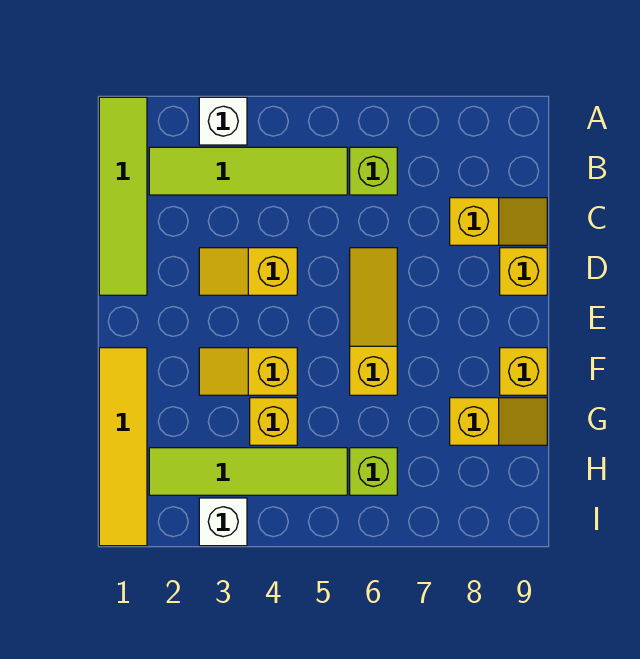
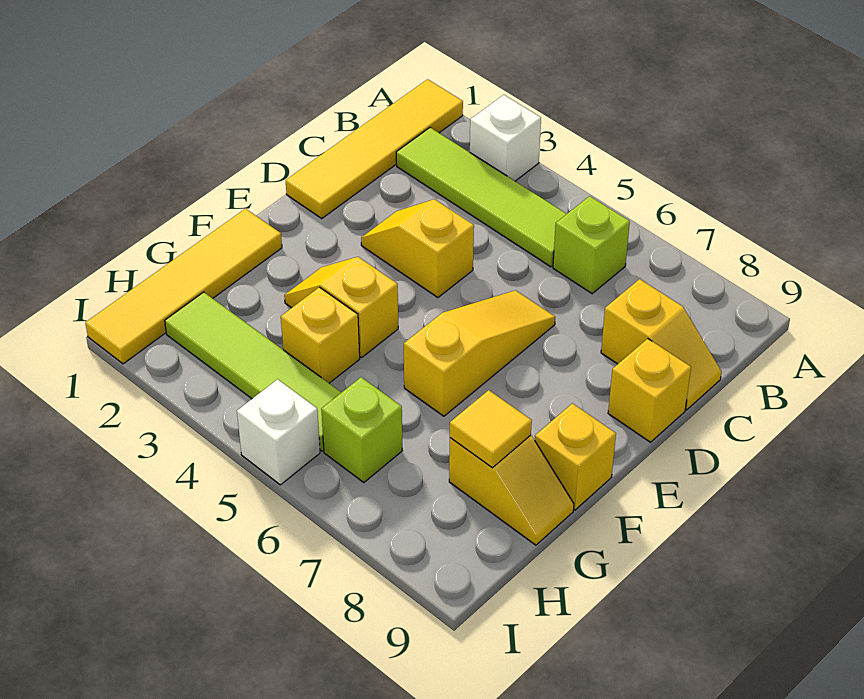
lime 1x4 tile [99,97,147,295] -> yellow 1x4 tile [286,79,463,218]
none -> yellow 1x1 tile [450,390,532,468]
white 1x1 brick [199,498,247,546] -> white 1x1 brick moved to [237,379,320,485]

